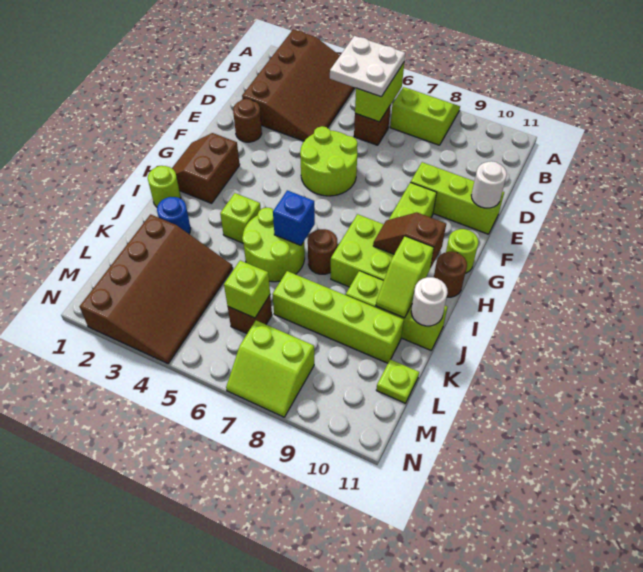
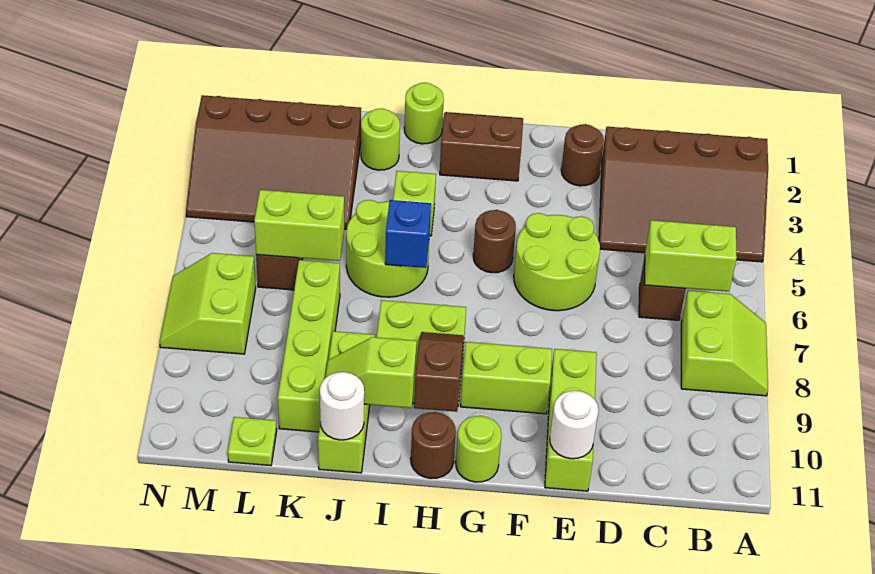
white 2x2 plate [330,36,405,97] -> none
brown 1x1 round brick [308,229,337,274] -> brown 1x1 round brick moved to [473,210,516,273]
blue 1x1 round brick [157,197,191,234] -> lime 1x1 round brick [361,108,400,170]
lime 1x1 brick [224,261,270,318] -> lime 1x2 brick [254,190,344,261]

